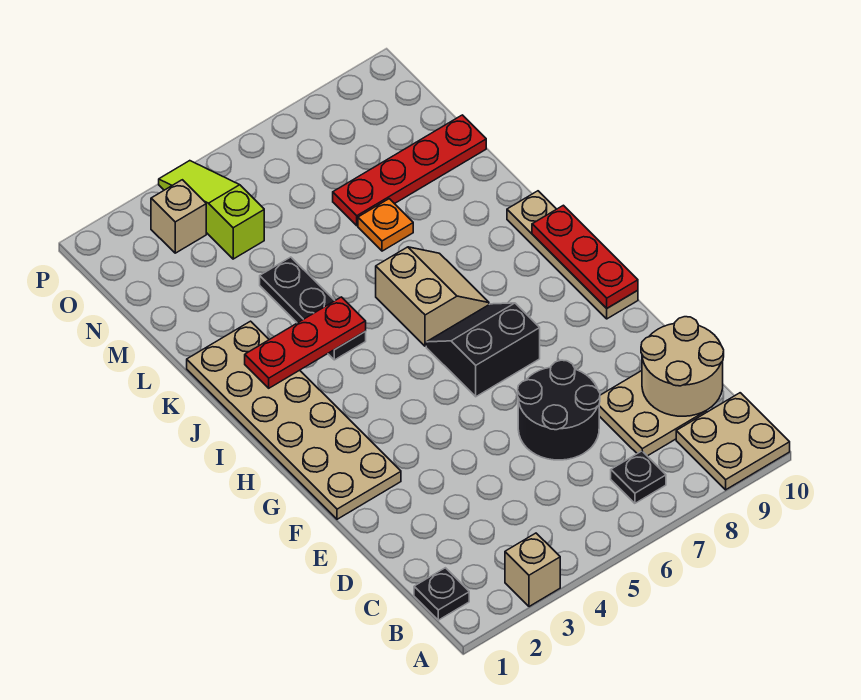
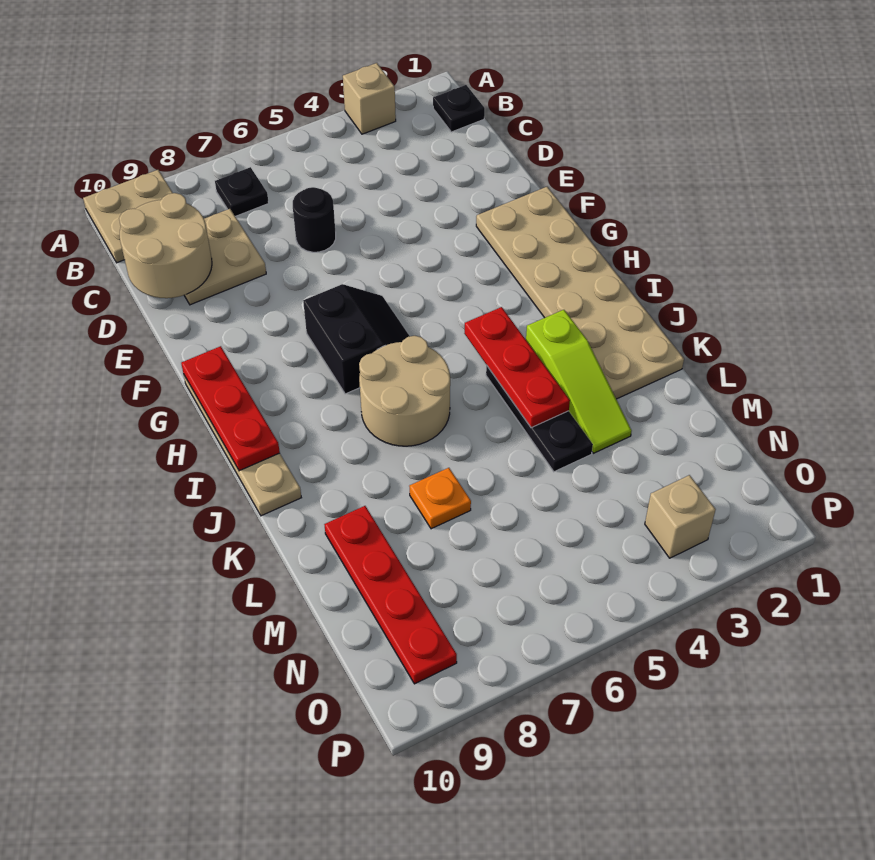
black 2x2 round brick [518,360,600,460] -> black 1x1 round brick [293,187,336,252]
black 2x2 slope [426,303,540,397] -> black 2x2 slope turned to [303,284,410,394]
tan 2x2 slope [376,247,489,346] -> tan 2x2 round brick [359,336,450,446]
red 1x3 plate [245,297,366,388] -> red 1x3 plate turned to [464,307,570,428]
red 1x4 plate [333,115,486,226] -> red 1x4 plate turned to [324,506,457,684]
lime 1x3 slope [159,161,264,259] -> lime 1x3 slope moved to [526,310,631,453]

